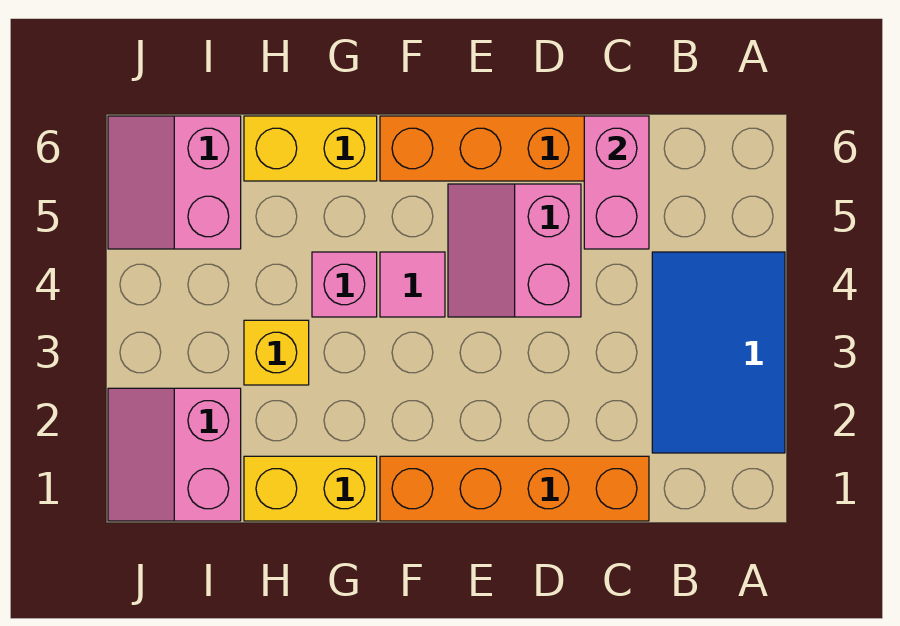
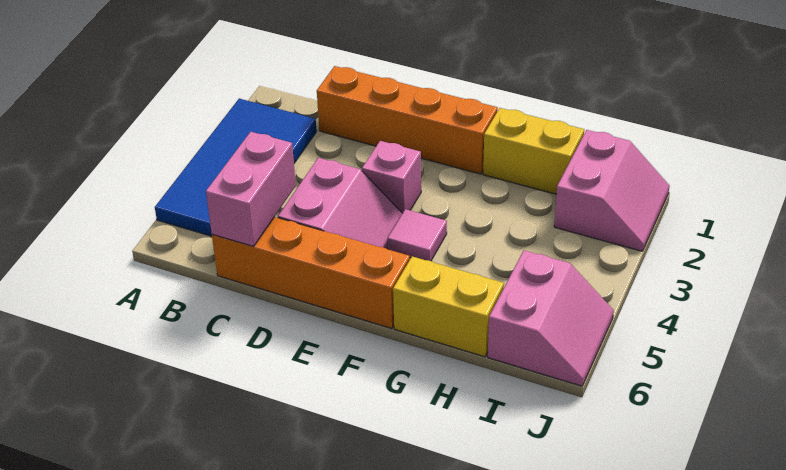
blue 2x3 tile [652,252,785,453] -> blue 2x4 tile [155,99,317,236]
pink 1x1 brick [312,252,377,317] -> pink 1x1 brick moved to [362,141,421,213]
yellow 1x1 brick [244,320,309,385] -> none

